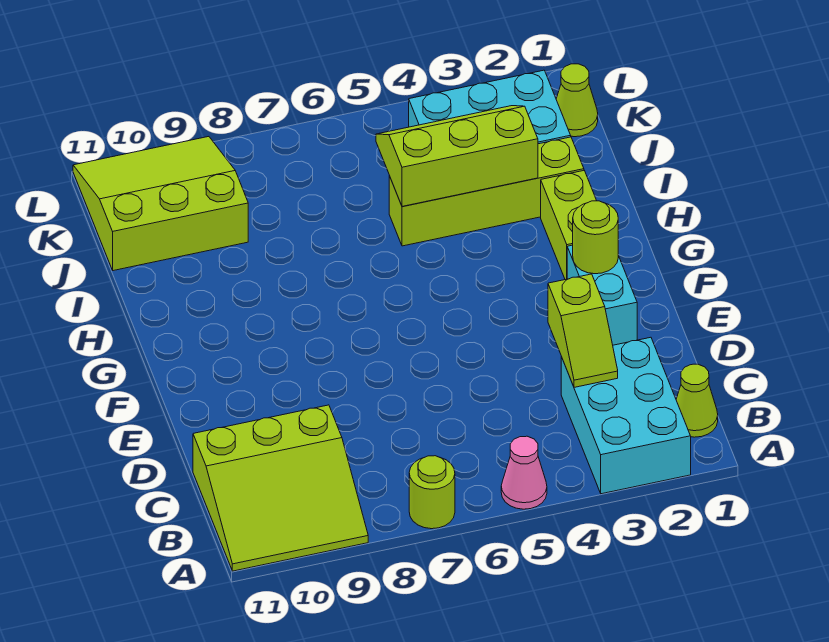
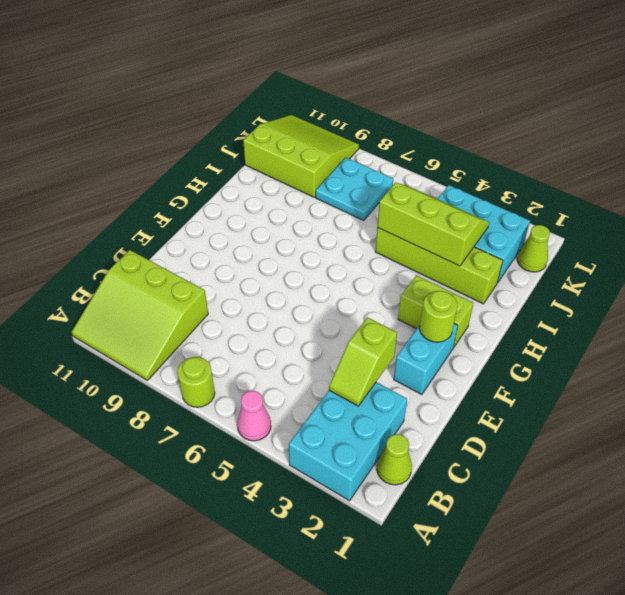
lime 1x2 brick [541,171,597,280] -> lime 1x2 brick turned to [398,275,473,347]
none -> cyan 2x2 plate [316,158,393,221]

